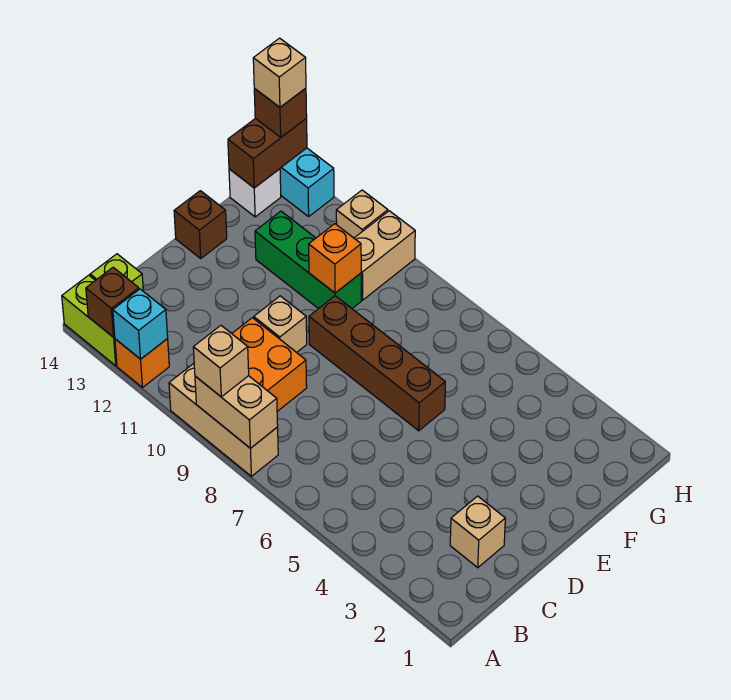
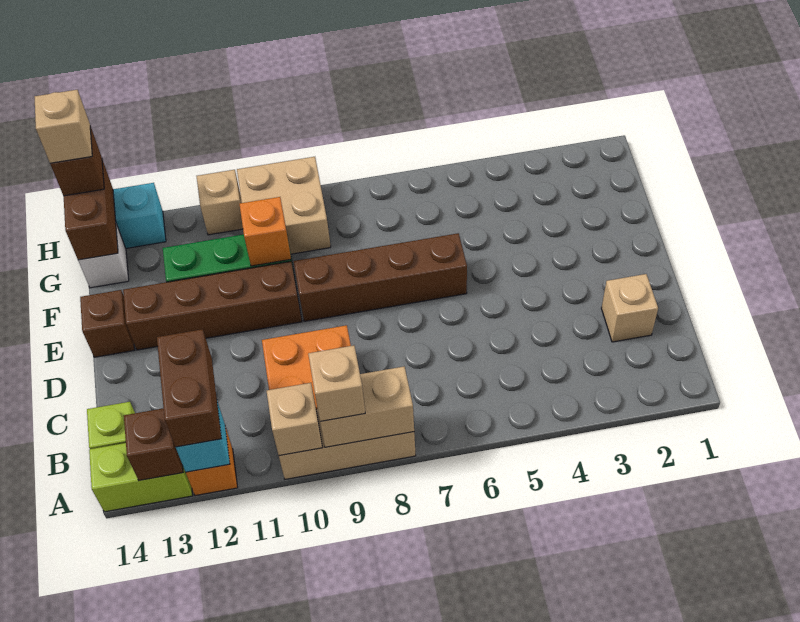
none -> brown 1x2 brick [157,329,222,447]
tan 1x1 brick [254,296,307,352] -> tan 1x1 brick moved to [267,383,323,456]
none -> brown 1x4 brick [123,261,302,350]
tan 1x2 brick [354,211,415,300] -> tan 2x2 brick [237,157,331,254]

